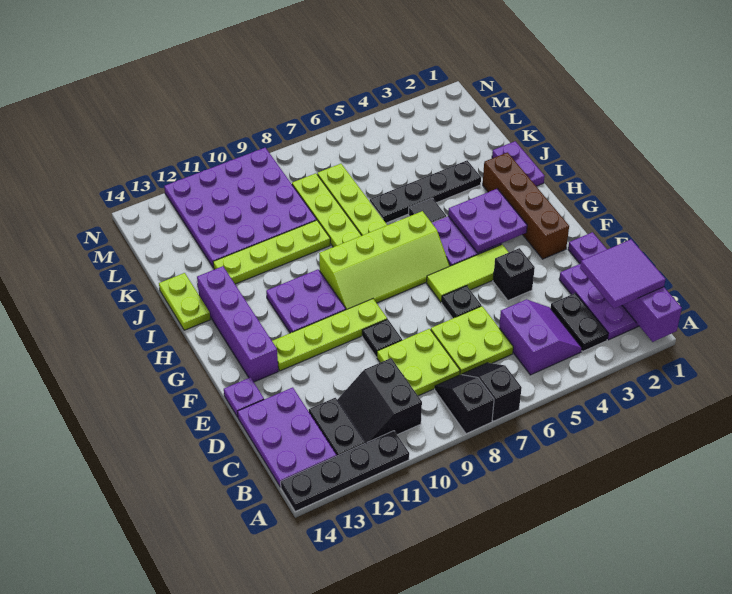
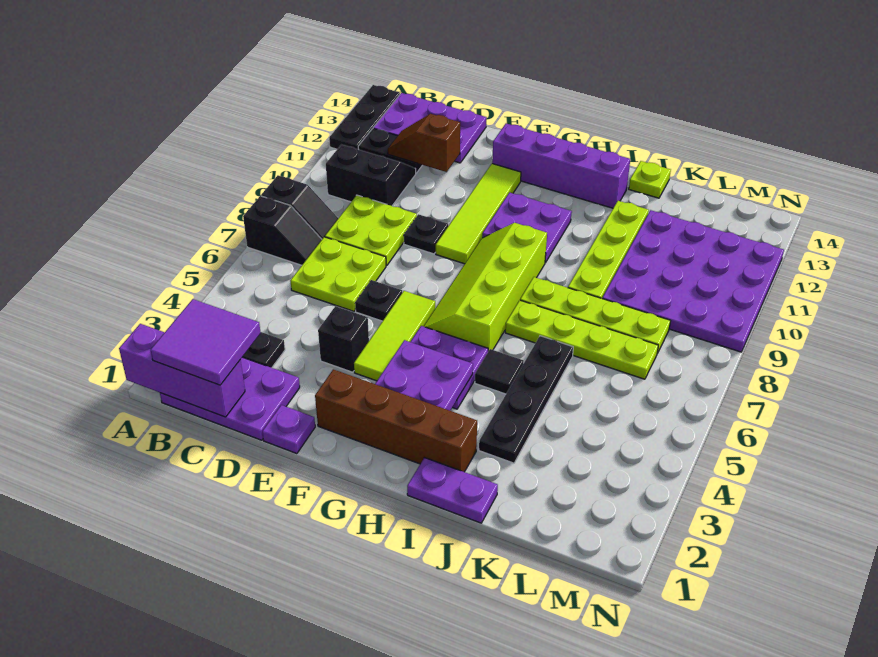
black 1x4 plate [281,431,409,512] -> black 1x3 plate [329,85,400,149]
purple 2x2 slope [499,299,582,375] -> none
none -> brown 1x2 slope [388,114,460,172]
purple 1x1 plate [224,377,264,417] -> none
lime 1x4 plate [272,299,387,371] -> lime 1x4 tile [436,164,521,264]
lime 1x2 plate [159,273,210,330] -> lime 1x1 plate [629,161,671,198]

